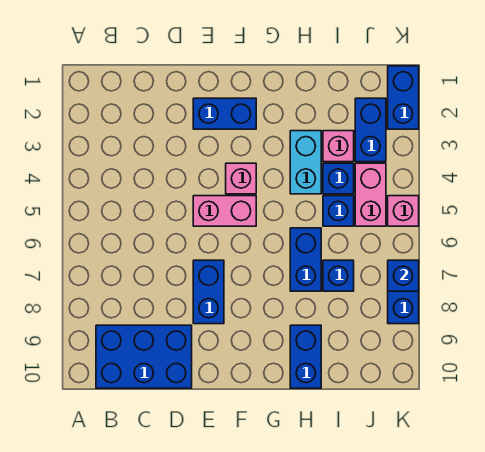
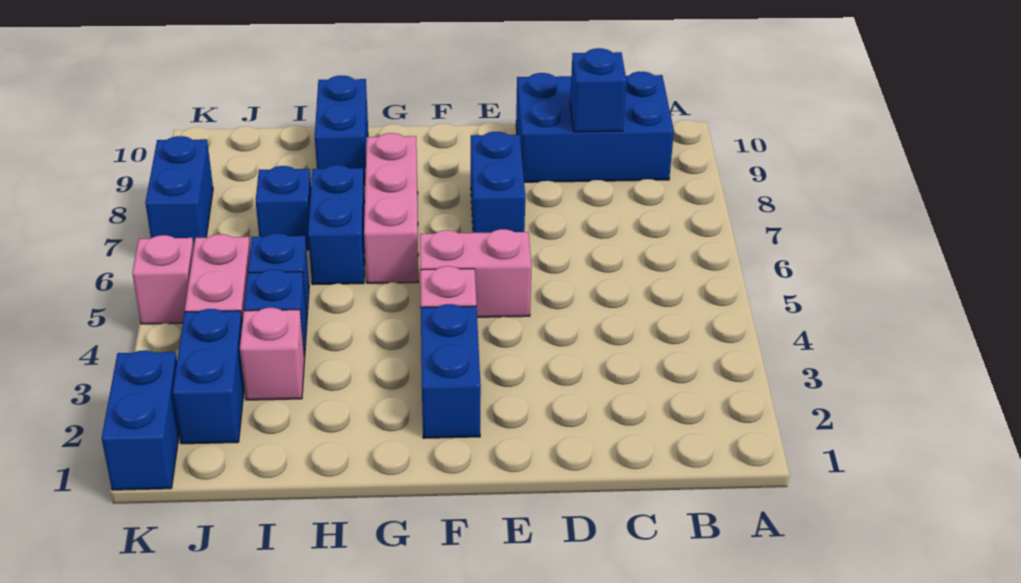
blue 1x2 brick [193,98,256,129] -> blue 1x2 brick turned to [421,304,481,438]
none -> pink 1x3 brick [364,133,418,283]
cyan 1x2 brick [290,131,321,194] -> none
blue 1x1 brick [388,260,419,291] -> blue 1x1 brick moved to [570,48,626,132]

